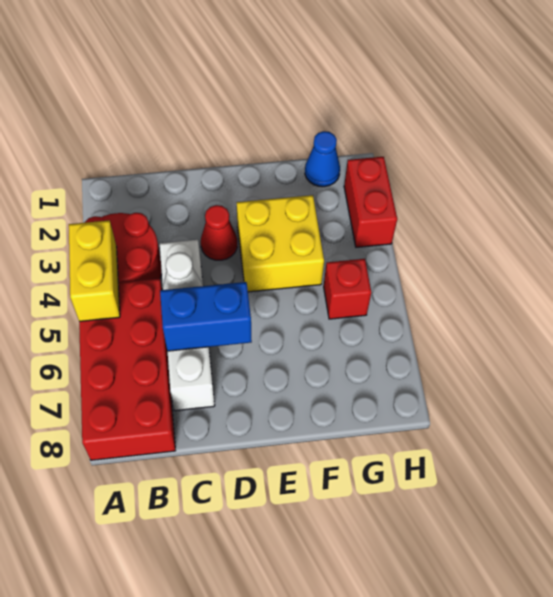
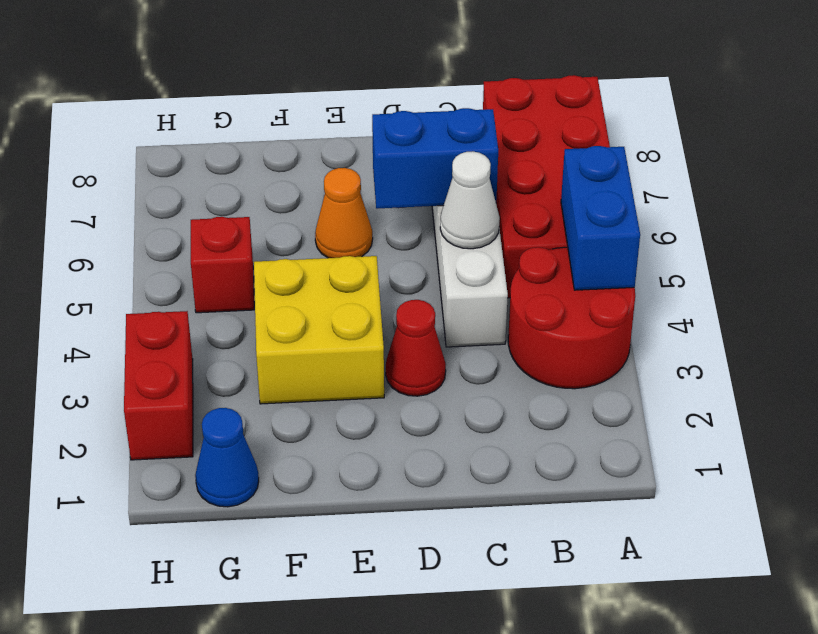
yellow 1x2 brick [69,220,120,321] -> blue 1x2 brick [561,146,640,290]
none -> orange 1x1 cone [315,168,373,258]

